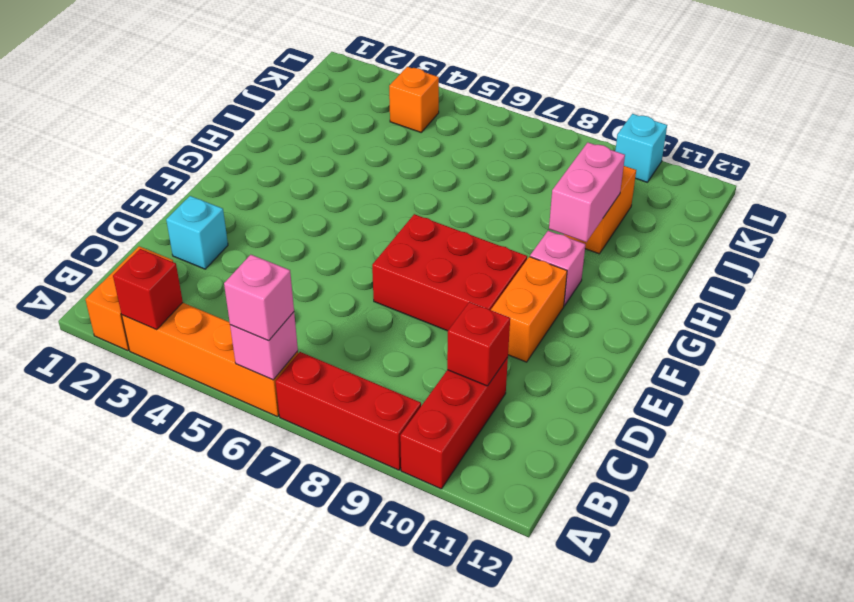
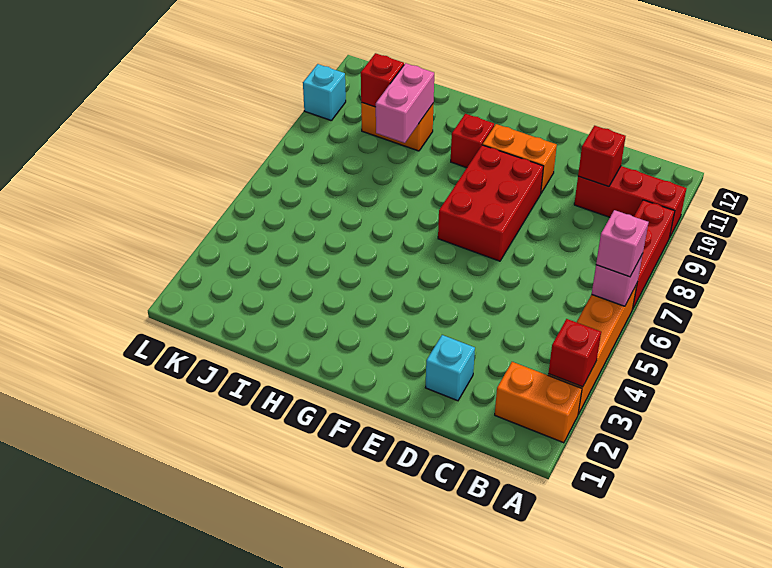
pink 1x1 brick [530,231,585,306] -> red 1x1 brick [451,114,494,168]
pink 1x2 brick [549,143,625,242] -> pink 1x2 brick turned to [376,63,434,143]
none -> red 1x1 brick [361,53,404,107]
orange 1x1 brick [389,67,439,132] -> none

